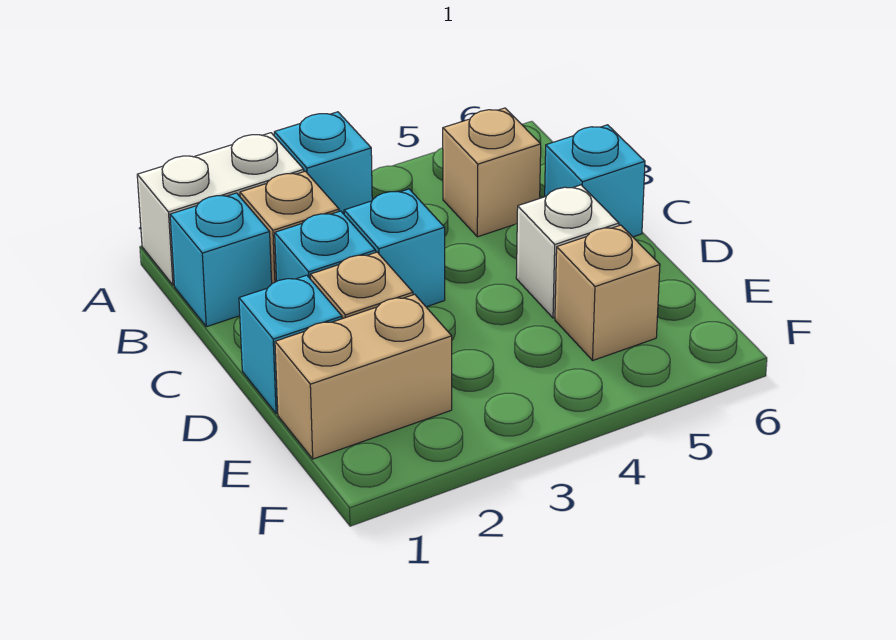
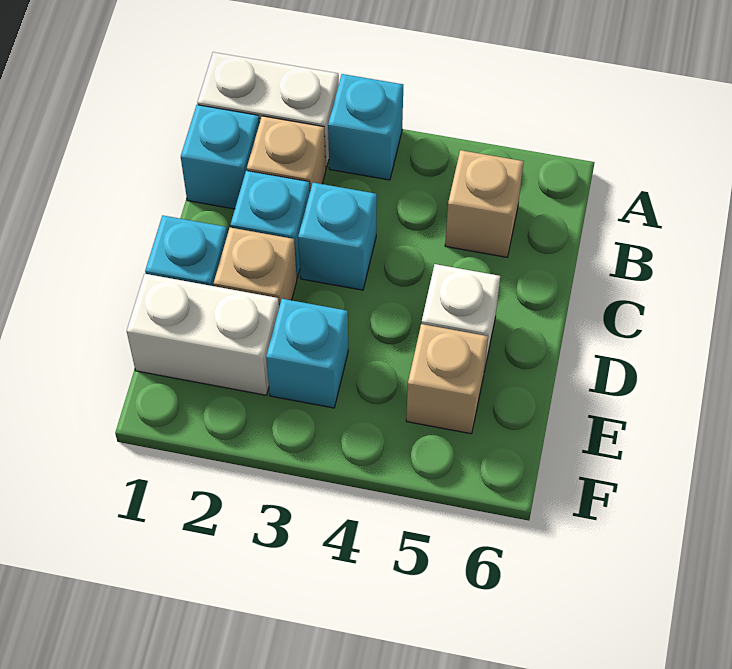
cyan 1x1 brick [545,125,645,237] -> cyan 1x1 brick moved to [266,299,348,408]
tan 1x2 brick [275,294,452,459] -> white 1x2 brick [127,274,279,395]

